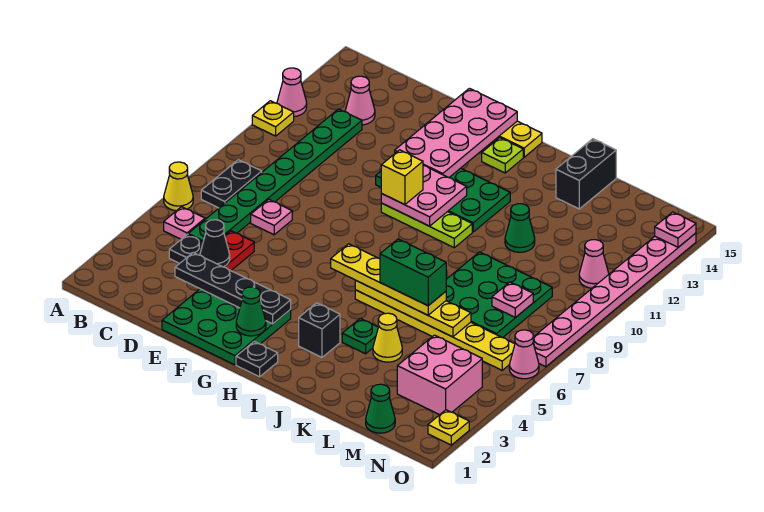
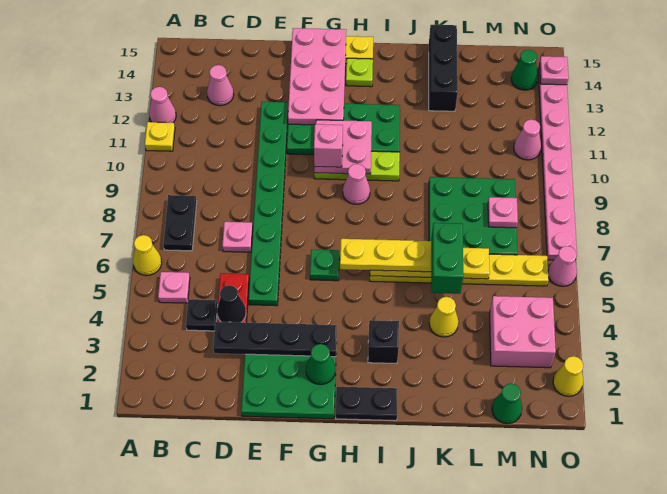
green 1x8 plate [188,109,362,242] -> green 1x8 plate moved to [249,102,288,306]
yellow 1x1 brick [381,150,423,205] -> pink 1x1 brick [314,124,343,167]
black 1x1 plate [236,342,278,377] -> black 1x2 plate [336,387,397,421]
none -> pink 1x1 cone [343,164,370,204]
green 1x1 plate [342,318,378,354] -> green 1x1 plate moved to [310,250,339,281]
green 1x2 brick [380,239,446,306] -> green 1x2 brick turned to [431,223,463,294]
green 1x1 cone [505,204,535,252] -> green 1x1 cone moved to [511,50,538,90]
black 1x2 brick [556,139,616,209] -> black 1x3 brick [429,25,458,111]
yellow 1x1 plate [428,410,469,445] -> yellow 1x1 cone [553,356,583,396]

